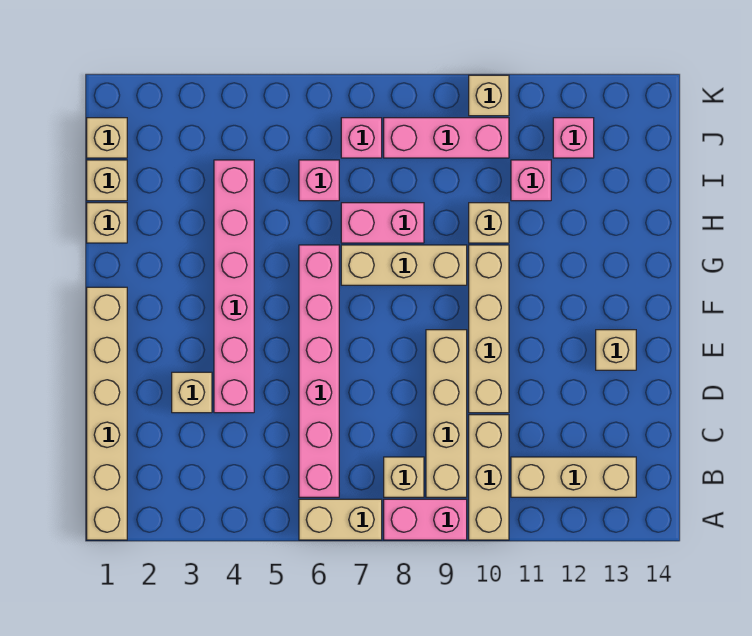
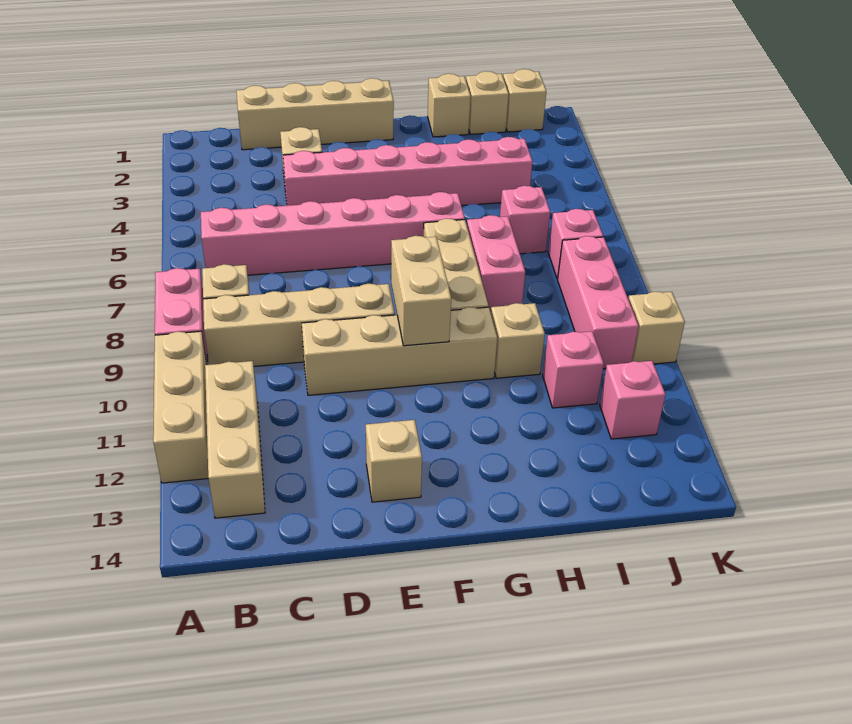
tan 1x6 brick [87,287,127,540] -> tan 1x4 brick [236,78,394,150]
tan 1x2 brick [299,499,382,540] -> tan 1x2 brick moved to [391,236,451,346]
tan 1x3 brick [469,415,509,540] -> tan 1x3 brick turned to [153,331,208,483]

